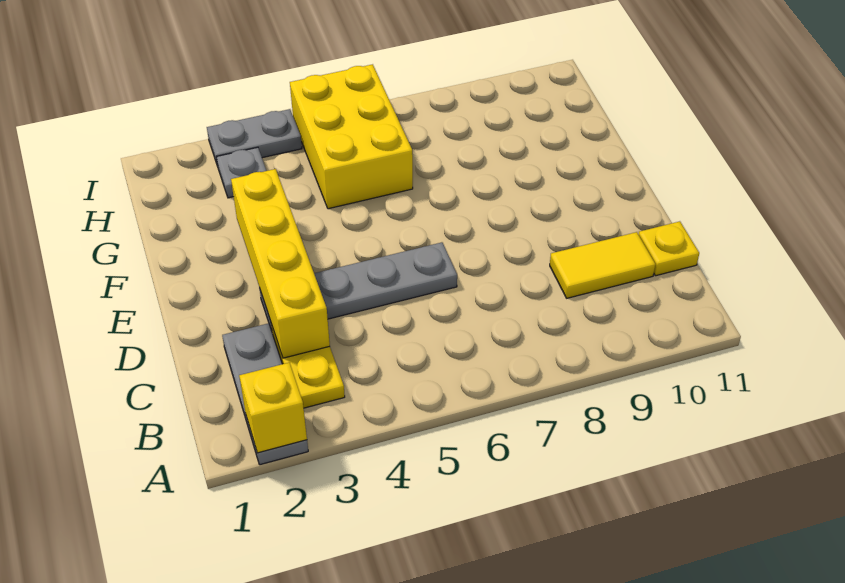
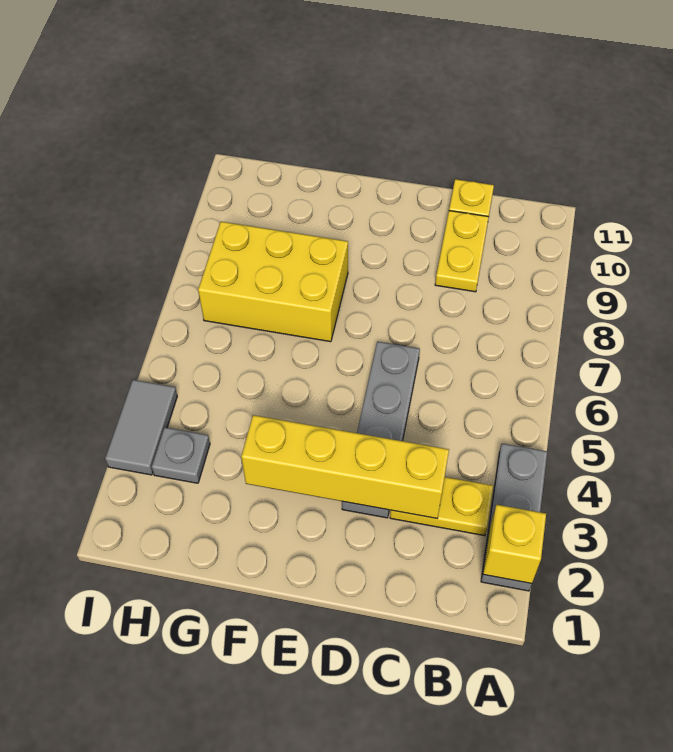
grey 1x3 plate [222,323,308,465] -> grey 1x3 plate turned to [481,444,547,591]
yellow 1x2 tile [550,232,655,298] -> yellow 1x2 plate [435,211,489,292]
yellow 2x3 brick [290,64,413,209] -> yellow 2x3 brick moved to [198,222,348,342]
grey 1x2 plate [207,109,302,165] -> grey 1x2 tile [105,380,177,475]

